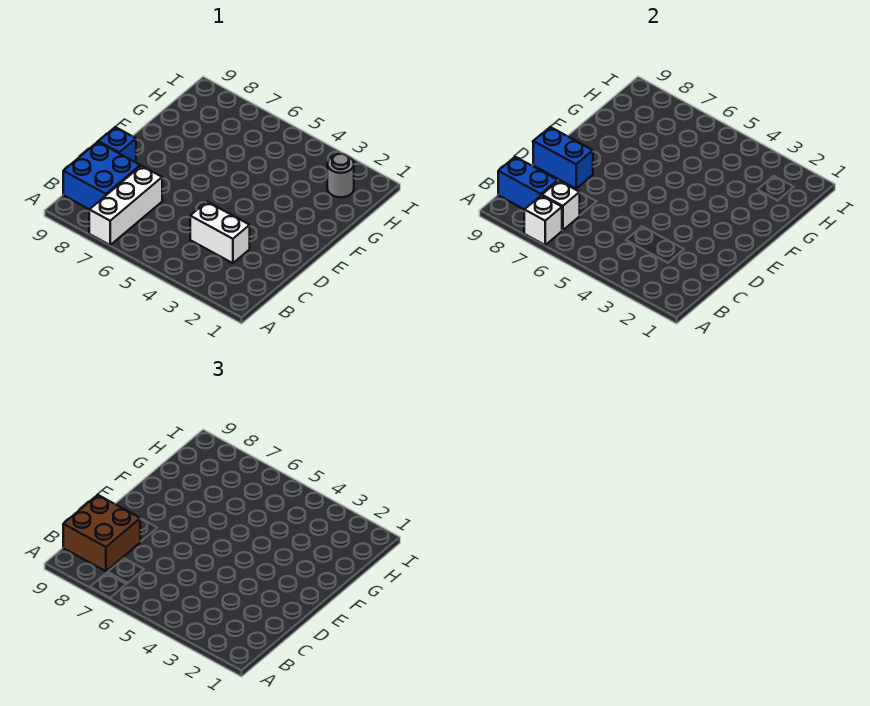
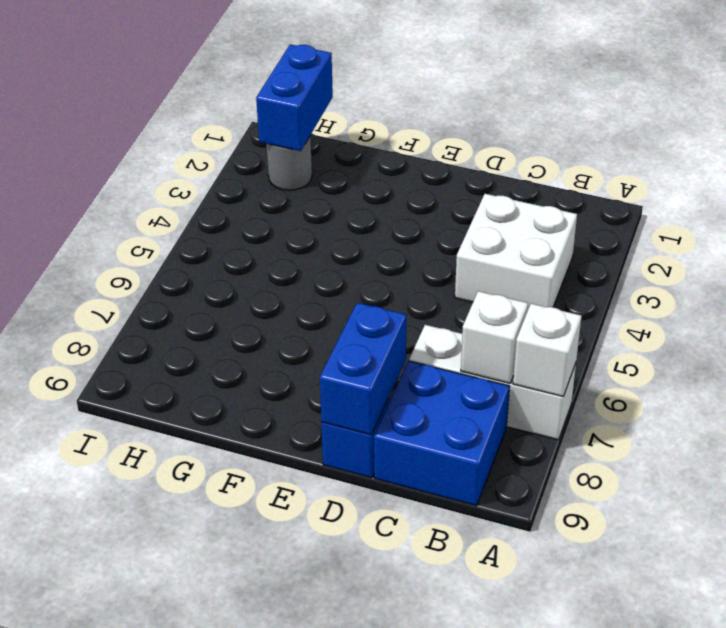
blue 1x2 brick [498,157,558,209] -> blue 1x2 brick moved to [256,44,333,151]
brown 2x2 brick [63,495,140,571] -> none
white 1x2 brick [190,202,250,263] -> white 2x2 brick [455,194,577,309]

